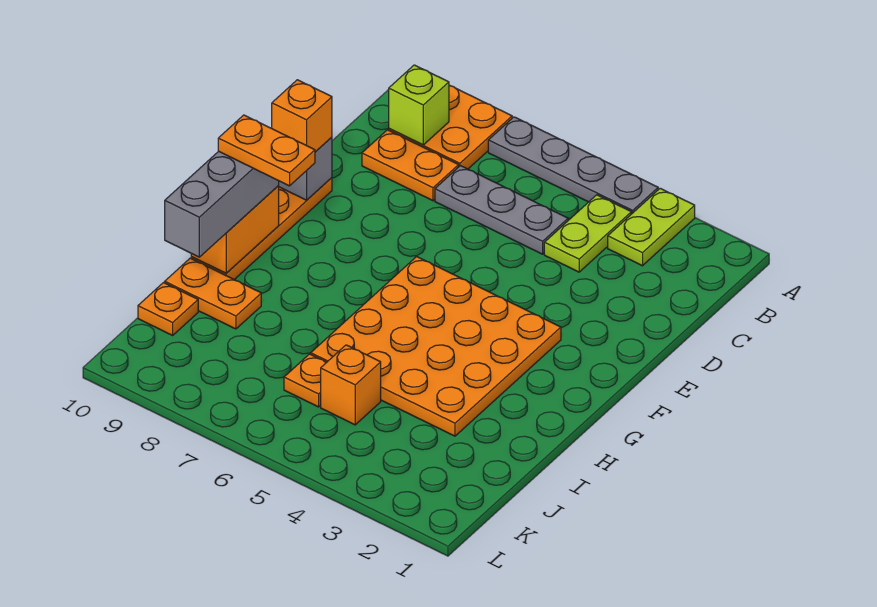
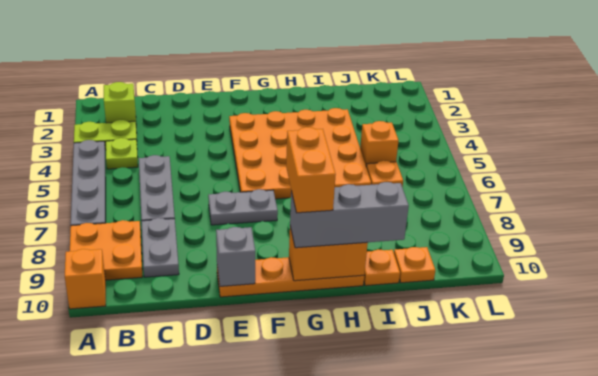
lime 1x2 plate [544,195,631,272] -> lime 1x1 plate [106,138,138,169]
lime 1x1 brick [389,65,449,145] -> lime 1x1 brick moved to [104,82,136,123]
orange 1x2 plate [362,130,459,201] -> grey 1x2 plate [141,218,179,277]
none -> grey 1x2 plate [208,189,278,225]
orange 1x1 brick [272,80,332,152] -> orange 1x1 brick moved to [65,249,106,309]
orange 1x2 plate [218,115,315,186] -> orange 1x2 brick [286,127,336,213]
orange 1x2 plate [165,258,261,329] -> orange 1x1 plate [364,249,400,286]

